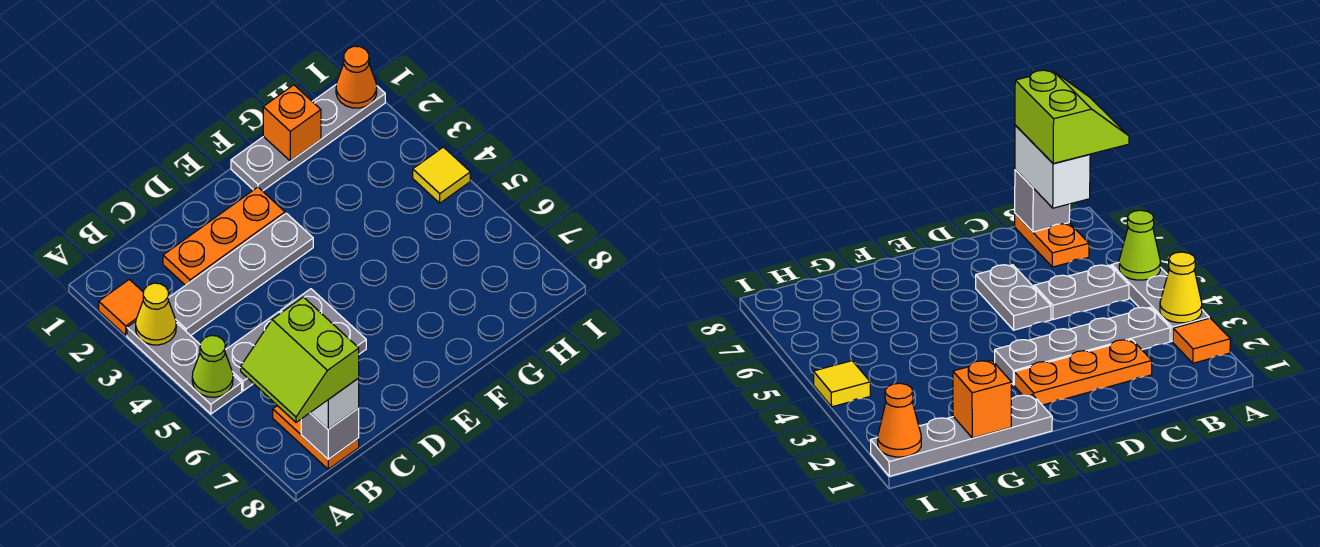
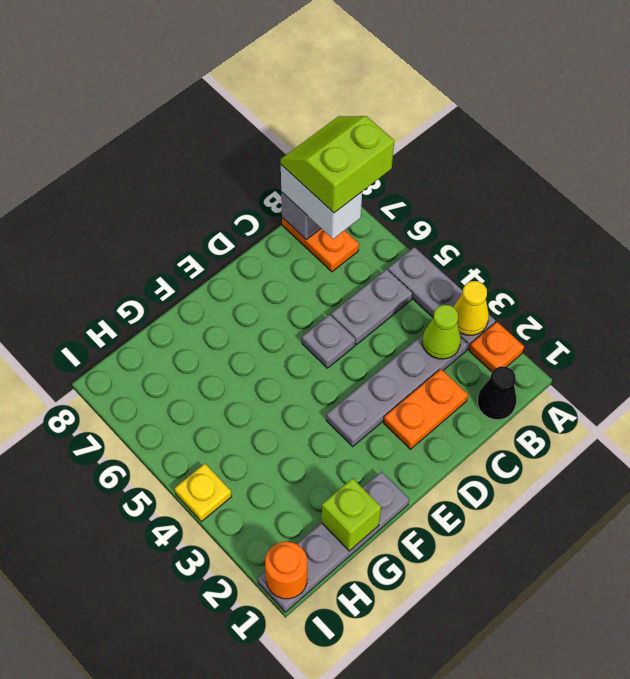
orange 1x1 tile [99,279,144,335] -> orange 1x1 plate [469,322,524,372]
lime 1x1 cone [192,336,233,397] -> lime 1x1 cone moved to [422,305,461,359]
lime 2x2 slope [241,297,359,422] -> lime 2x2 slope turned to [281,116,394,213]
none -> black 1x1 cone [478,366,516,420]
orange 1x3 plate [163,187,285,285] -> orange 1x2 plate [384,369,468,449]
grey 1x2 plate [280,289,366,354] -> grey 1x1 plate [302,315,355,368]
orange 1x1 brick [263,85,321,161] -> lime 1x1 brick [322,478,381,551]
orange 1x1 cone [336,46,377,108] -> orange 1x1 round brick [265,542,307,599]
yellow 1x1 tile [413,147,470,203] -> yellow 1x1 plate [175,464,232,522]

